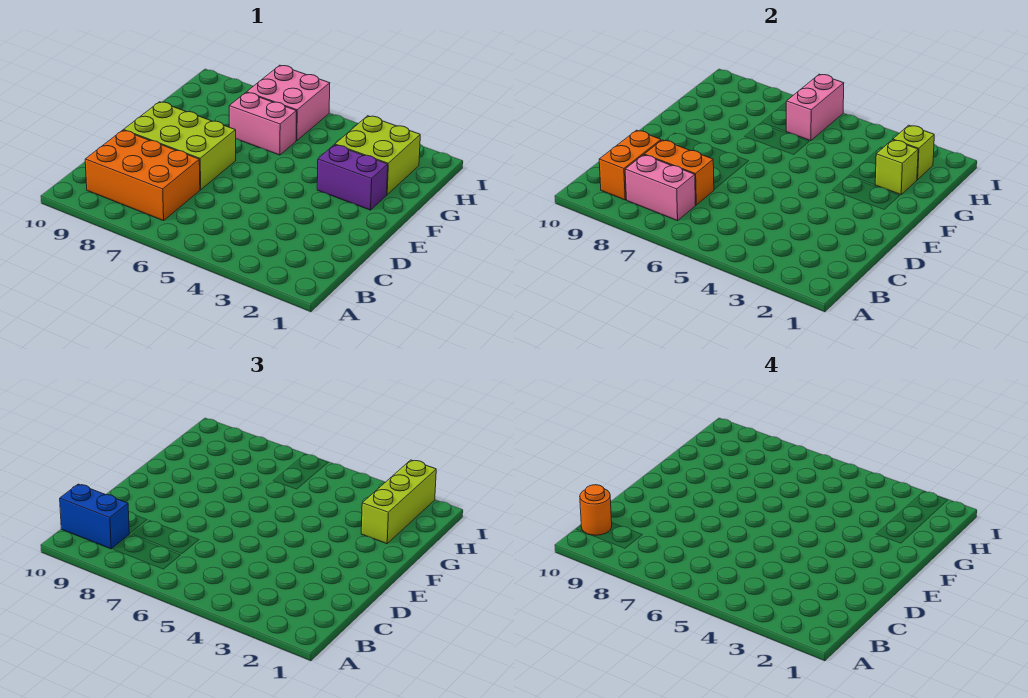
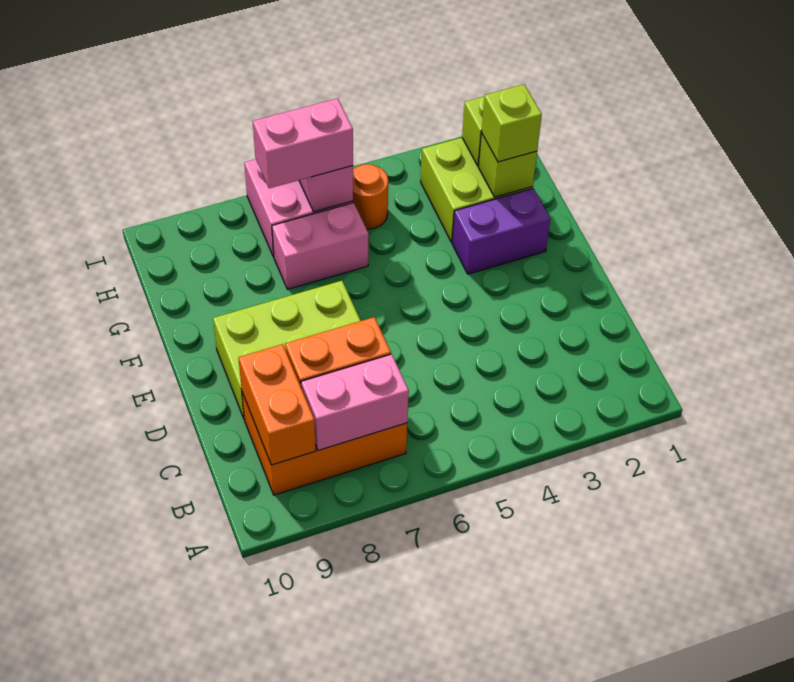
blue 1x2 brick [60,484,129,549] -> none
orange 1x1 round brick [580,485,612,535] -> orange 1x1 round brick moved to [353,164,388,229]
lime 1x3 brick [361,460,436,544] -> lime 1x1 brick [481,85,542,162]
none -> pink 1x2 brick [253,98,353,188]

